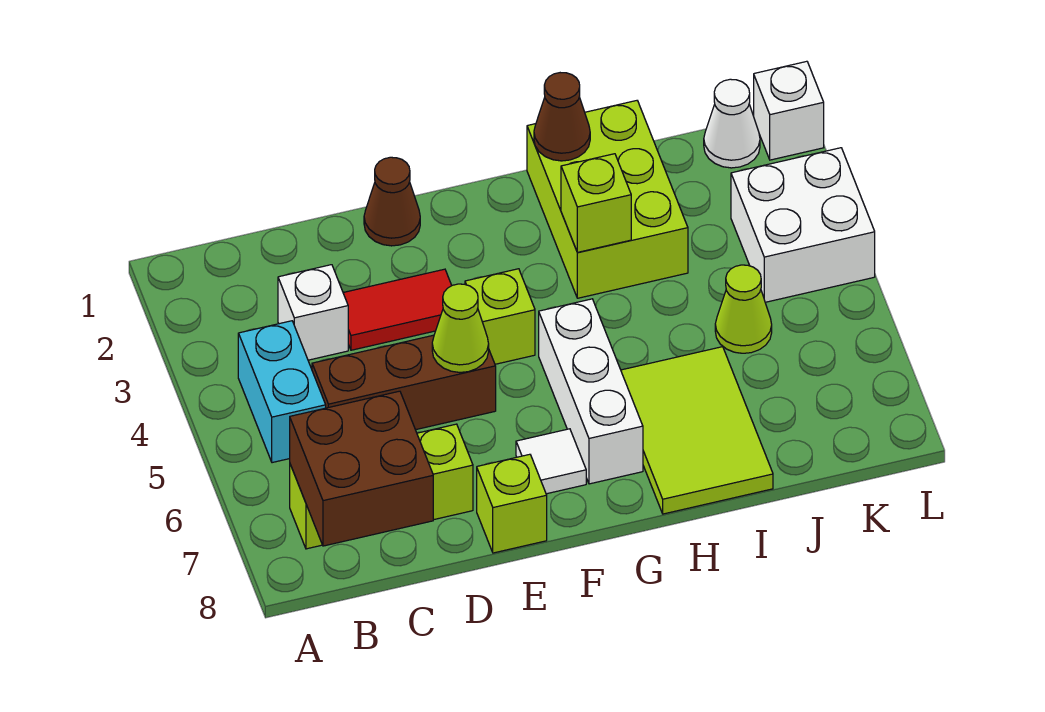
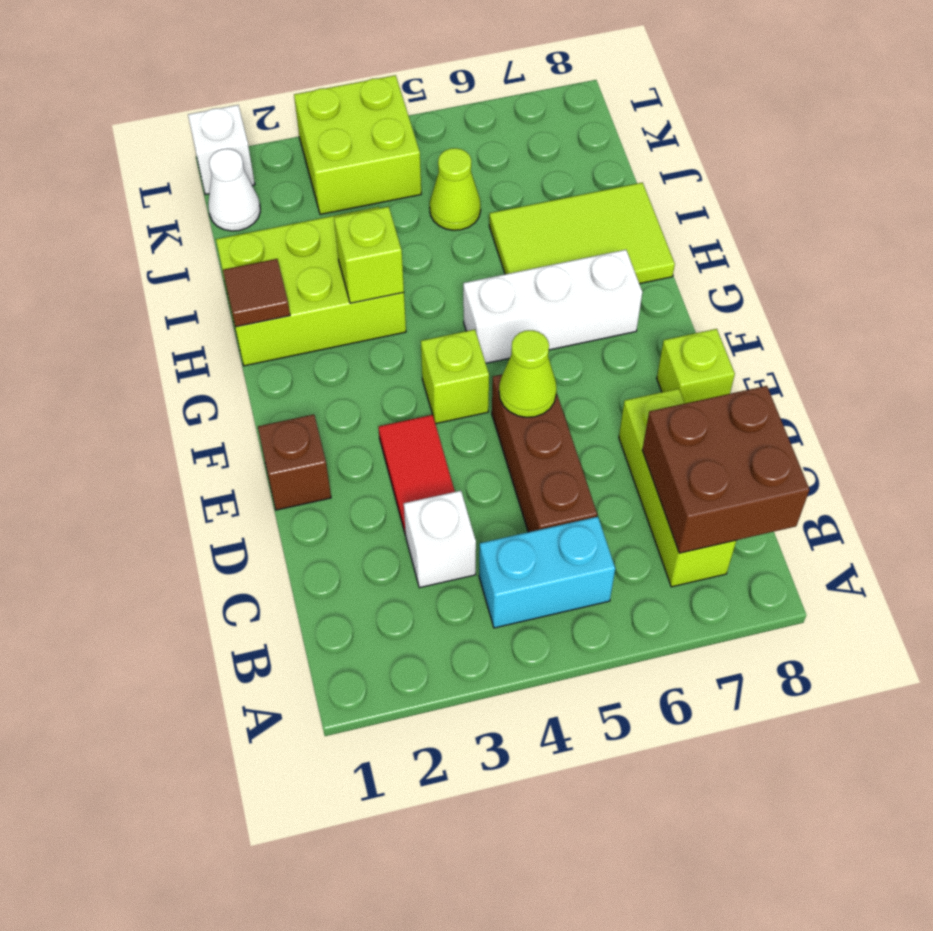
brown 1x1 cone [364,157,420,246] -> brown 1x1 brick [258,414,331,510]
white 1x1 tile [516,429,586,494] -> none
brown 1x1 cone [534,73,590,161] -> brown 1x1 tile [223,259,290,327]
white 2x2 brick [731,148,875,302] -> lime 2x2 brick [294,75,421,214]

